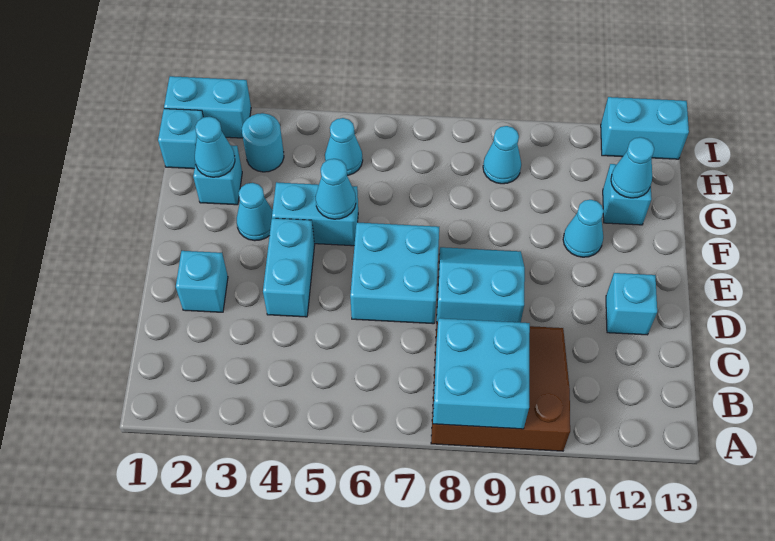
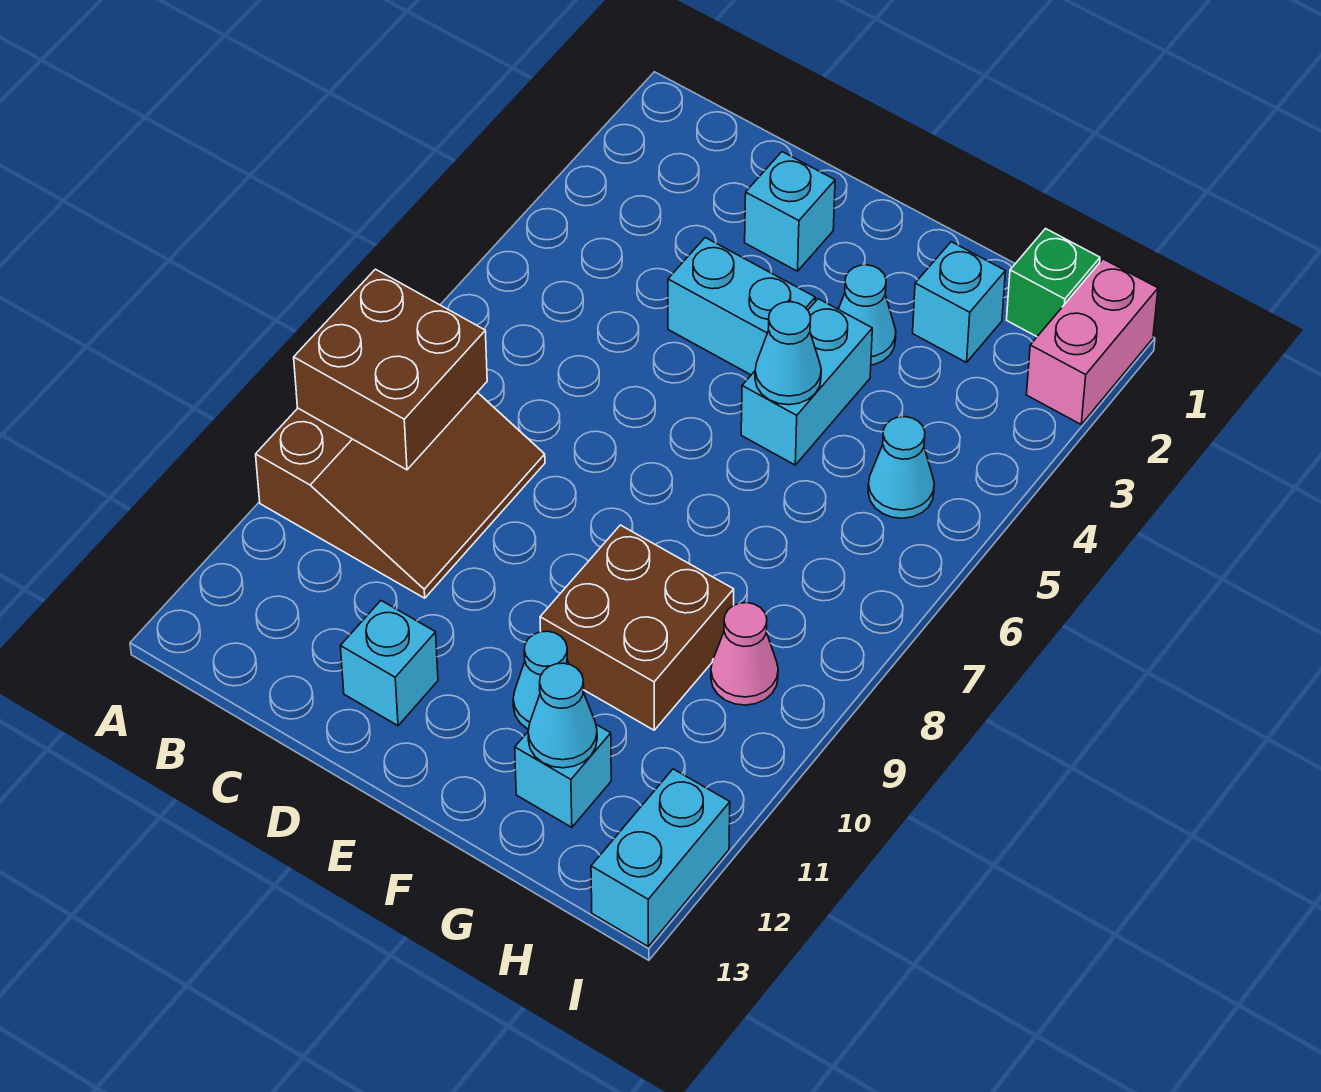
cyan 2x2 brick [433,318,530,429] -> brown 2x2 brick [294,269,487,470]
cyan 2x2 brick [350,222,439,324] -> none
cyan 2x2 slope [437,247,525,323] -> none
none -> brown 2x2 brick [540,525,734,730]
cyan 1x1 cone [195,117,235,177] -> none
cyan 1x1 brick [158,109,203,169] -> green 1x1 brick [1007,229,1100,337]
cyan 1x1 round brick [242,113,284,172] -> none
cyan 1x1 cone [483,126,521,184] -> pink 1x1 cone [711,603,778,705]
cyan 1x2 brick [164,76,251,138] -> pink 1x2 brick [1027,259,1158,424]

